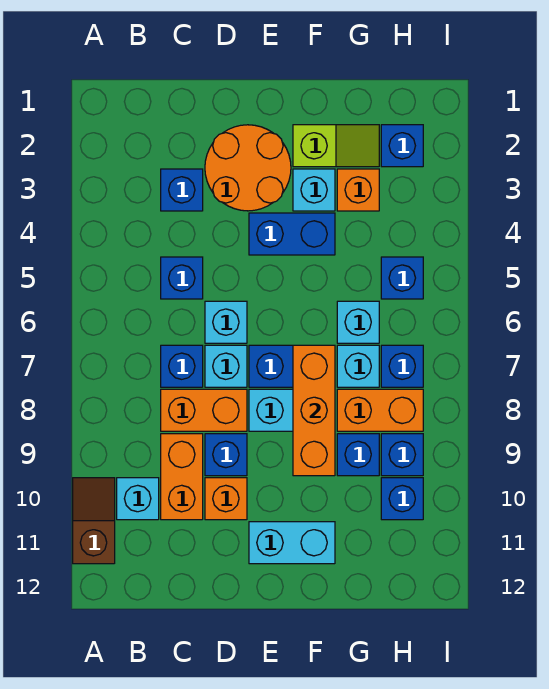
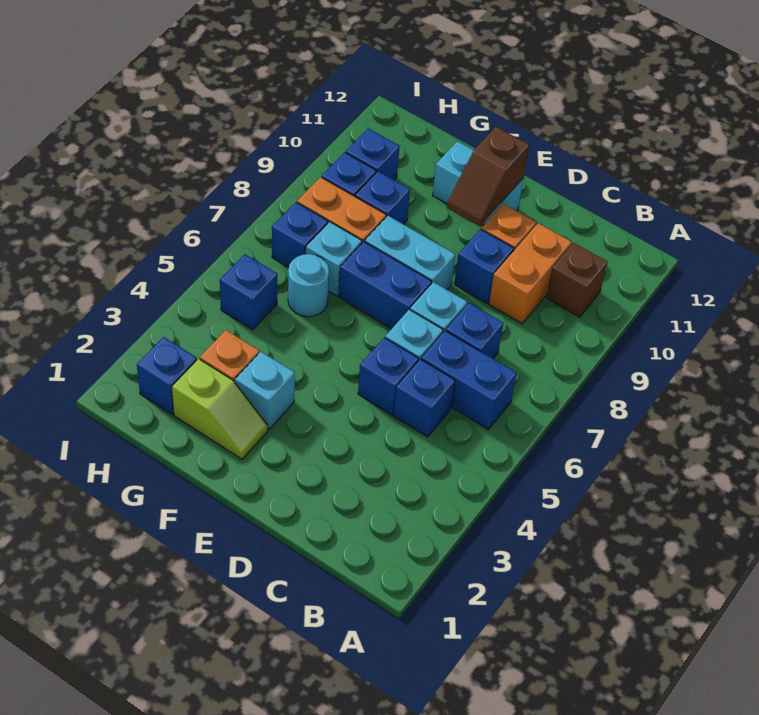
brown 1x2 slope [73,478,115,564] -> brown 1x2 slope moved to [447,127,529,226]
cyan 1x1 brick [117,478,159,520] -> brown 1x1 brick [546,243,607,317]
blue 1x1 brick [161,169,203,211] -> blue 1x1 brick moved to [358,338,419,415]
orange 1x2 brick [161,389,247,431] -> none
orange 2x2 round brick [205,125,291,211] -> none
blue 1x2 brick [249,213,335,255] -> blue 1x2 brick moved to [421,331,516,429]
lime 1x2 slope [293,125,379,167] -> lime 1x2 slope turned to [172,359,268,459]
orange 1x3 brick [293,345,335,476] -> none
cyan 1x1 brick [337,301,379,343] -> cyan 1x1 round brick [288,254,329,317]

